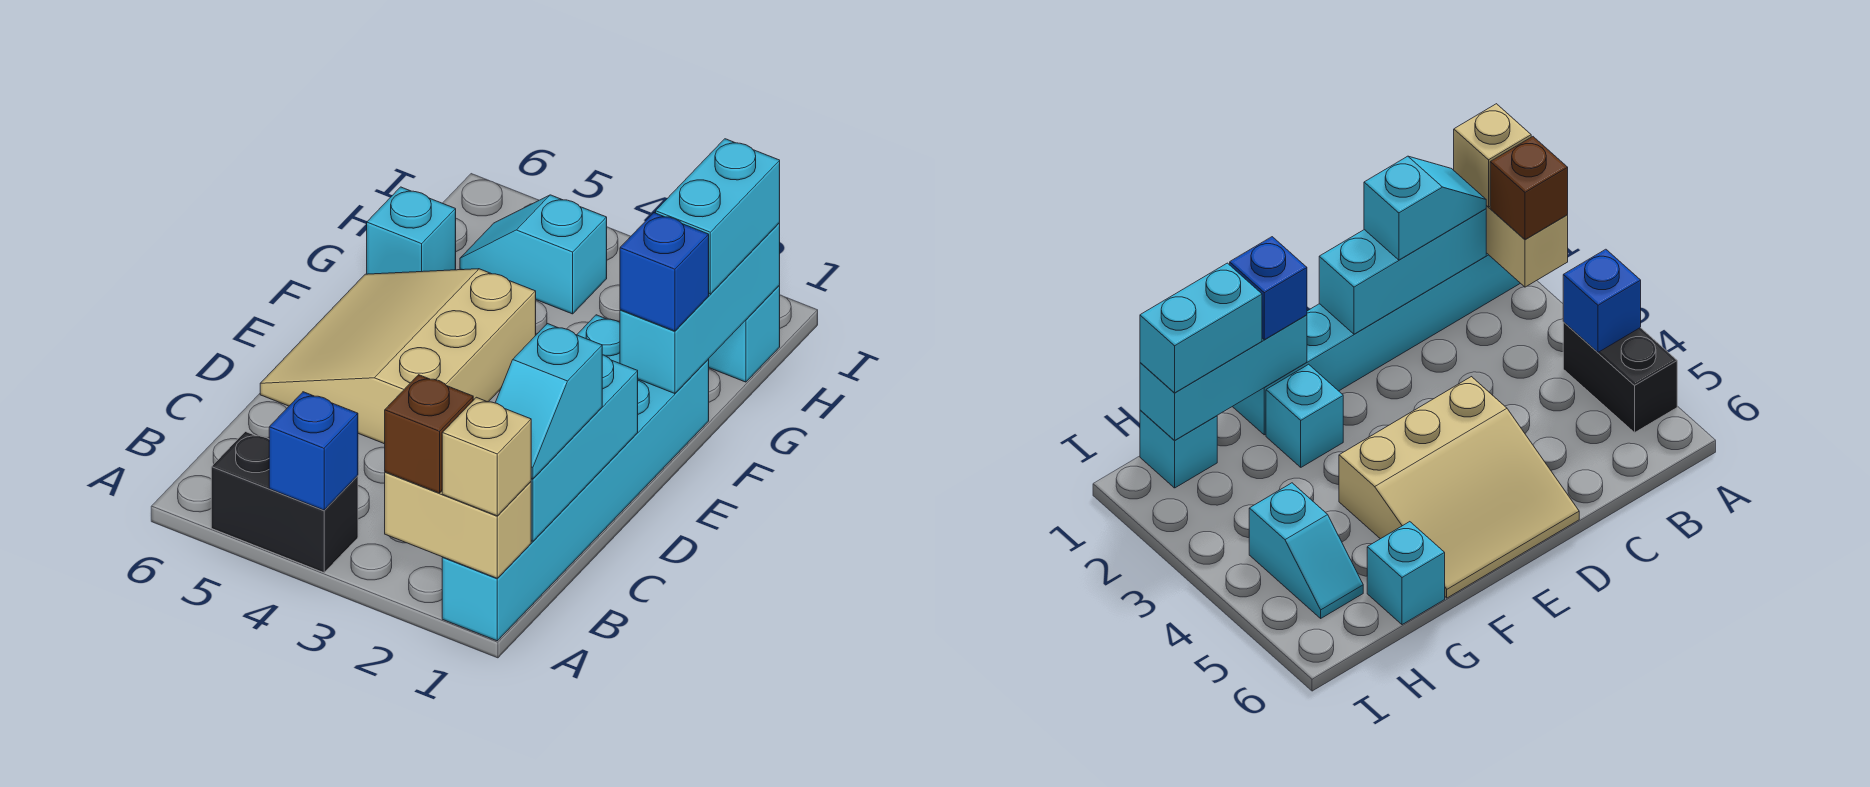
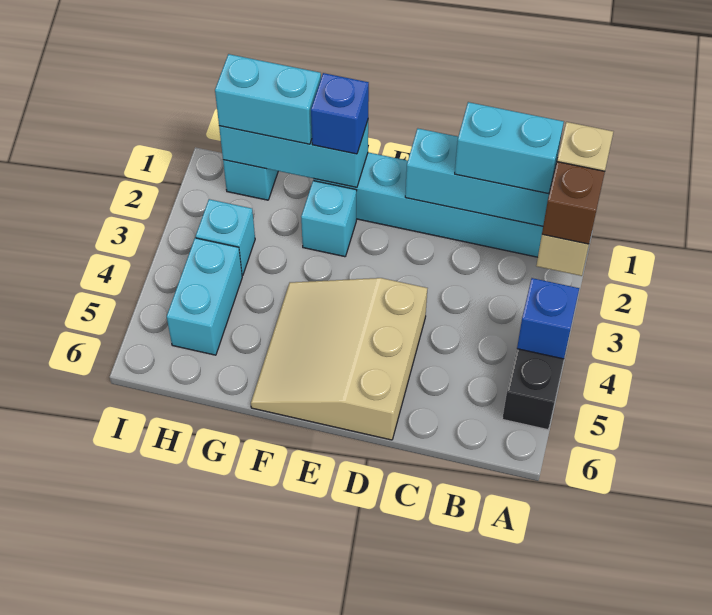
cyan 1x2 slope [495,324,602,479] -> cyan 1x2 brick [455,102,564,194]
tan 3x3 slope [260,269,536,444] -> tan 3x3 slope turned to [251,278,427,440]
cyan 1x1 brick [367,187,456,274] -> cyan 1x1 brick moved to [196,199,255,276]
cyan 1x2 slope [460,195,607,314] -> cyan 1x2 brick [167,238,242,355]

